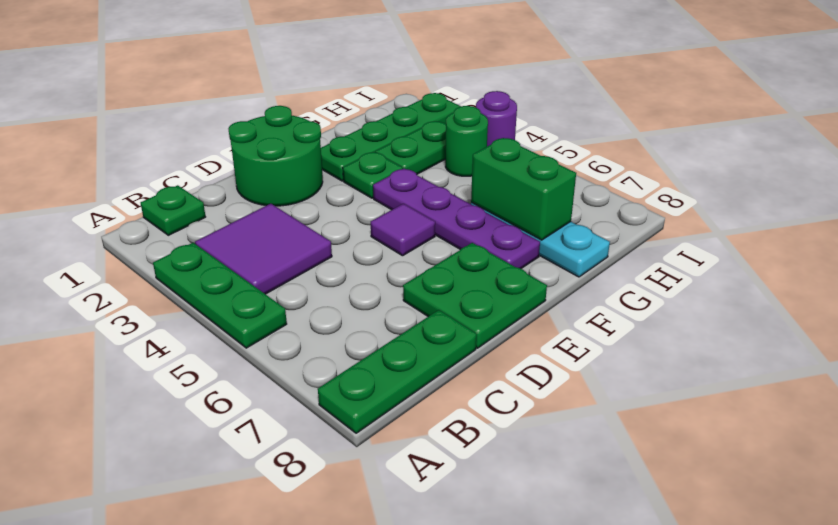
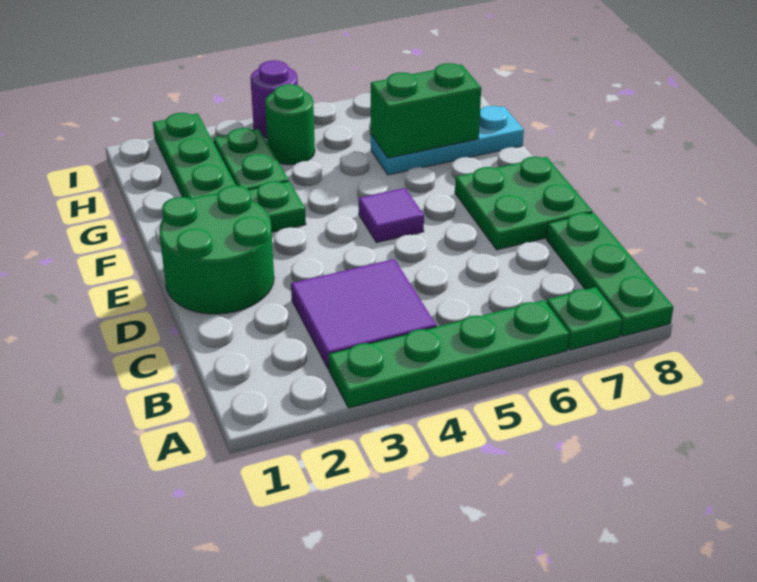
green 1x3 plate [153,243,287,348] -> green 1x4 plate [329,300,569,408]
green 1x1 plate [141,185,205,235] -> green 1x1 plate moved to [546,287,622,350]
purple 1x4 plate [373,168,540,269] -> none

